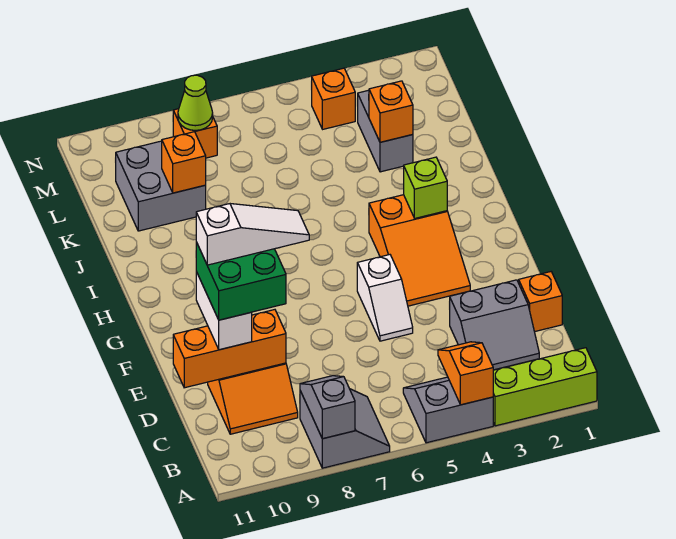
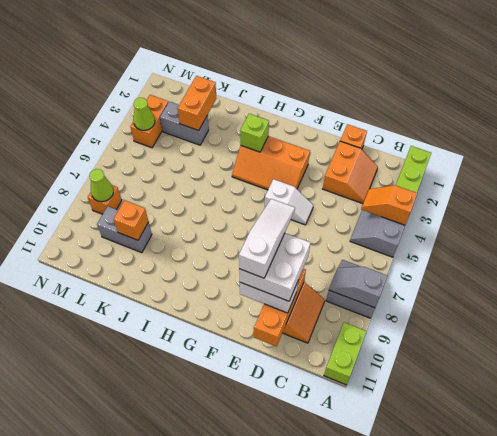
none -> lime 1x2 brick [324,323,367,385]
grey 2x2 slope [450,280,539,370] -> orange 2x2 slope [323,141,378,204]
green 2x2 brick [196,242,286,320] -> white 2x2 brick [239,233,310,301]
orange 2x3 slope [369,195,470,306] -> orange 2x3 slope turned to [232,136,310,190]
orange 1x1 brick [369,81,413,142] -> orange 1x2 brick [178,76,216,130]
grey 2x2 brick [116,141,206,231] -> grey 1x2 brick [97,206,152,253]
orange 1x1 brick [312,68,355,129] -> orange 1x2 brick [131,95,168,148]
none -> lime 1x1 cone [133,98,155,130]

